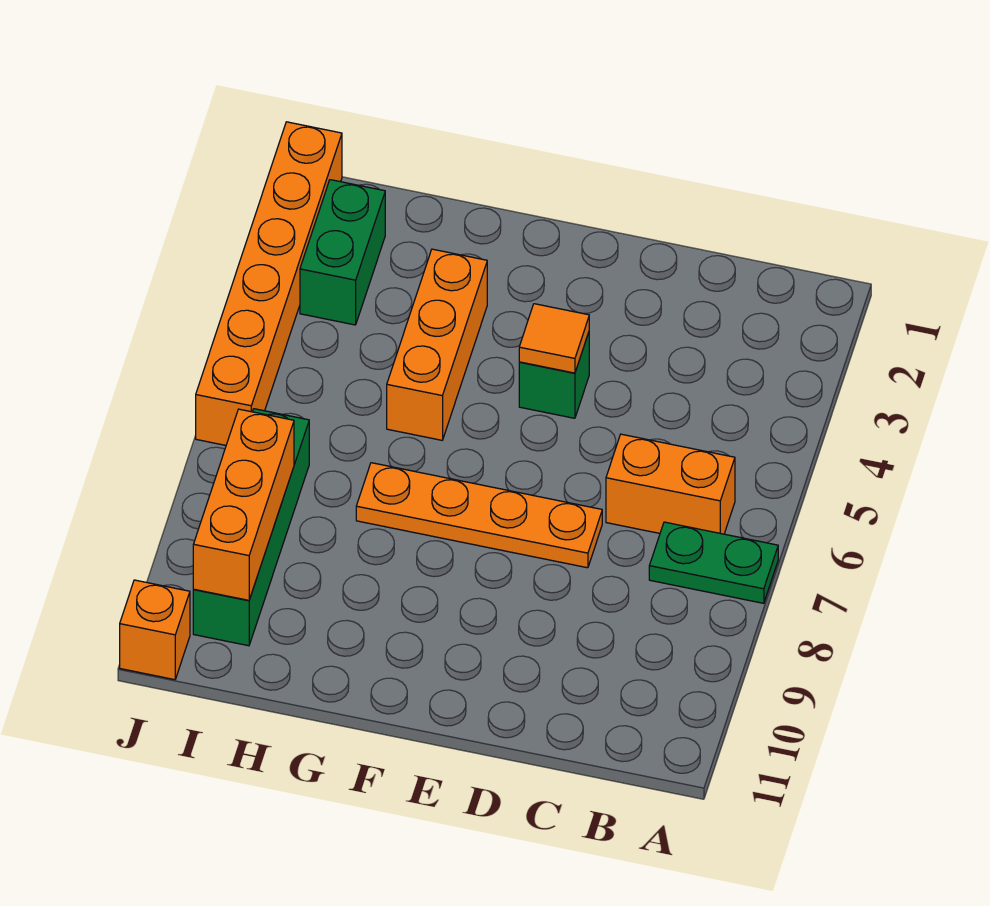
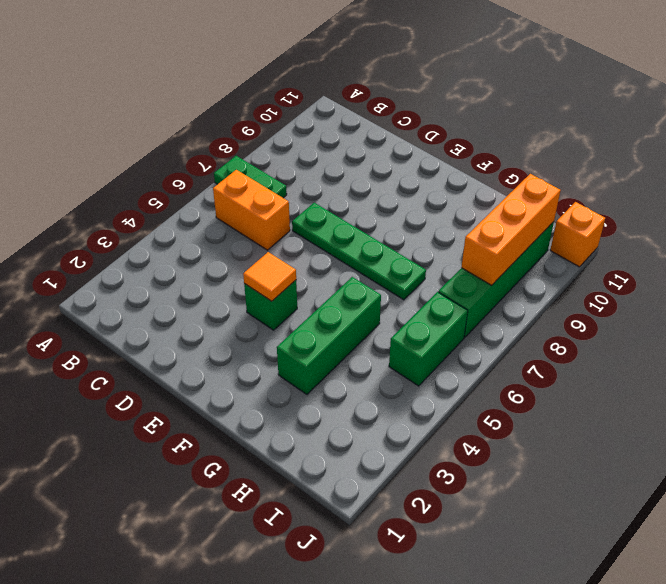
orange 1x4 plate [356,463,602,568] -> green 1x4 plate [292,203,426,300]
orange 1x3 brick [387,249,487,440] -> green 1x3 brick [277,277,381,394]
green 1x2 brick [300,180,385,325] -> green 1x2 brick moved to [389,292,468,386]
orange 1x6 brick [196,122,342,445] -> none

